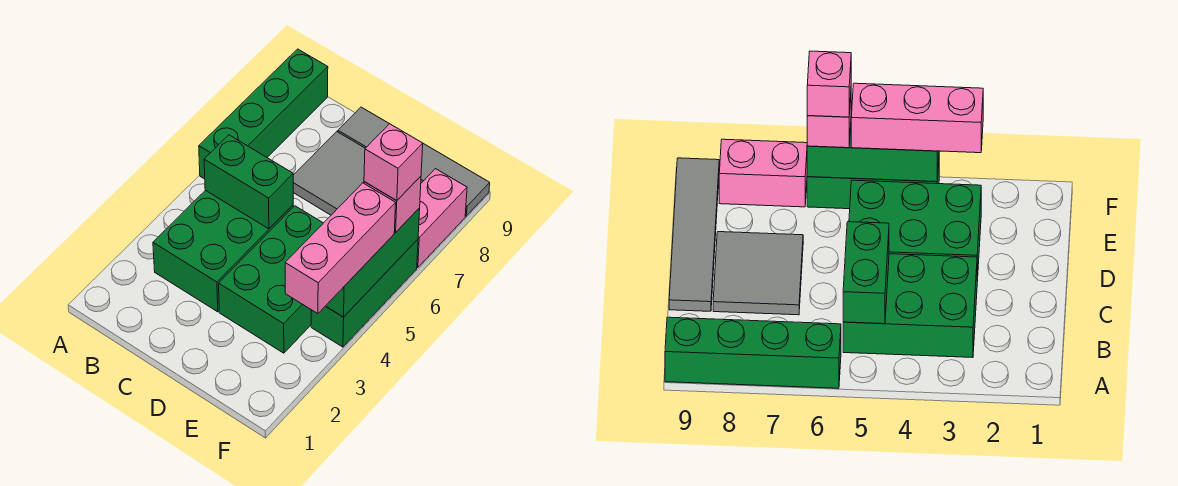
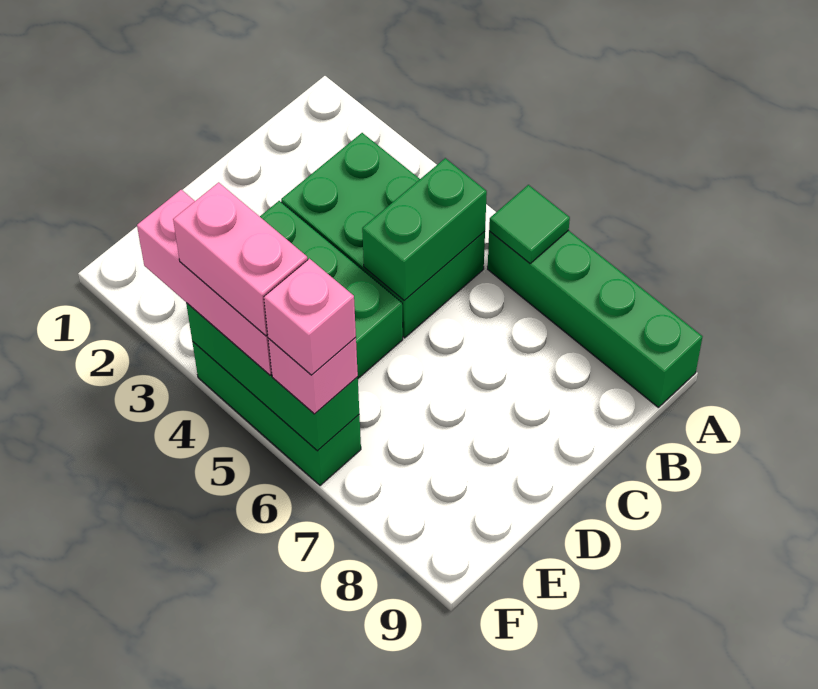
none -> green 1x1 tile [489,185,570,263]
grey 2x2 tile [293,132,365,215] -> none
grey 1x4 tile [338,107,490,216] -> none
pink 1x2 brick [417,169,467,268] -> pink 1x2 brick moved to [173,182,307,336]

